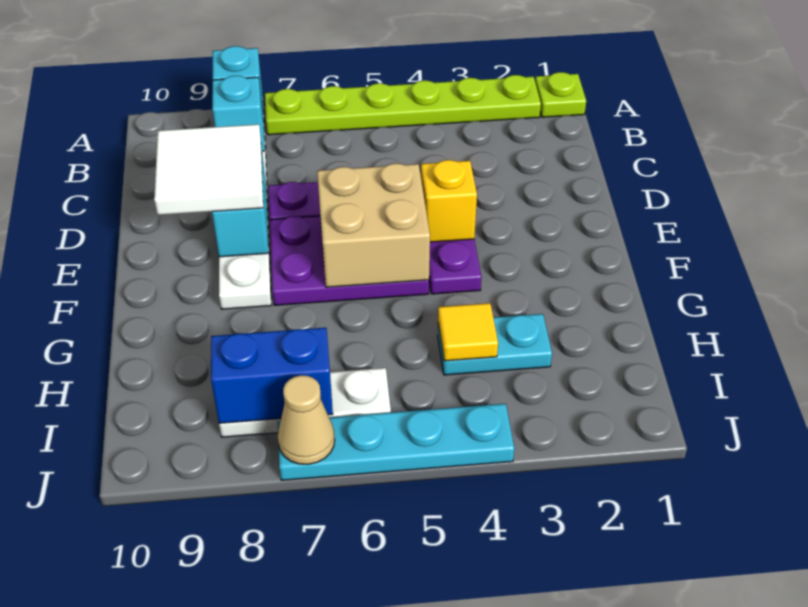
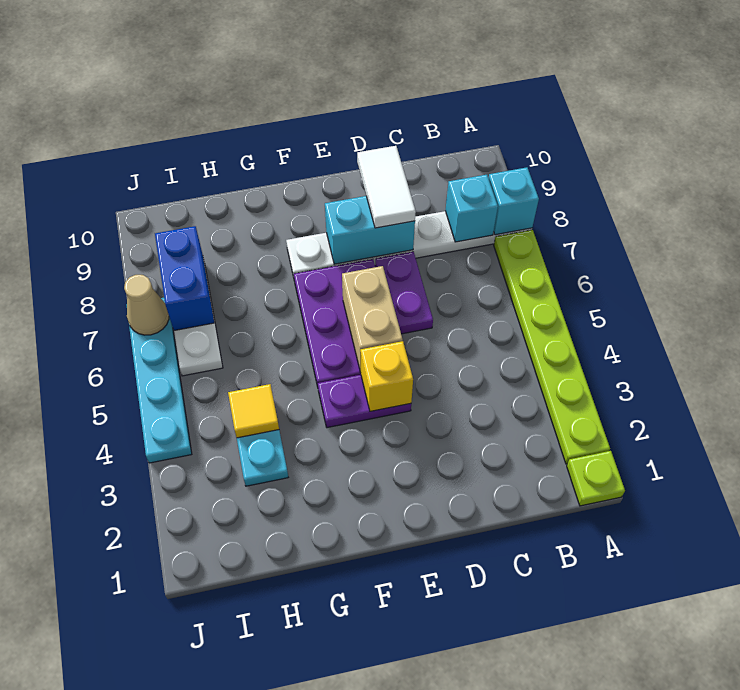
white 2x2 tile [154,124,263,215] -> white 1x2 tile [357,146,416,228]
tan 2x2 brick [317,163,430,287] -> tan 1x2 brick [342,266,403,372]

